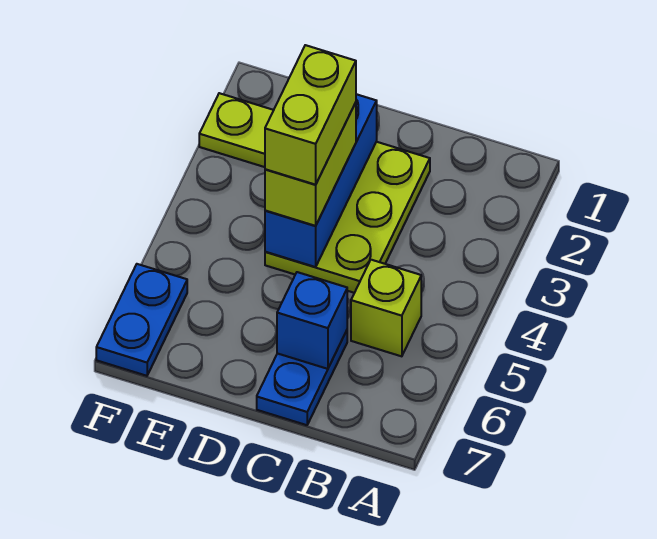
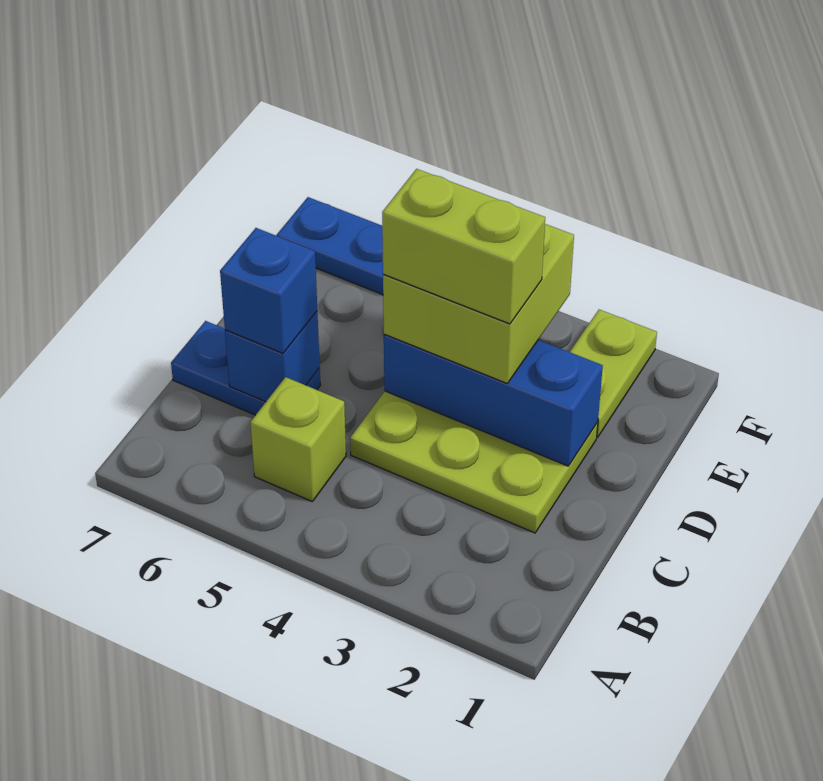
none -> blue 1x1 brick [220,228,317,353]
lime 1x2 brick [265,102,356,226] -> lime 2x2 brick [383,224,574,383]

